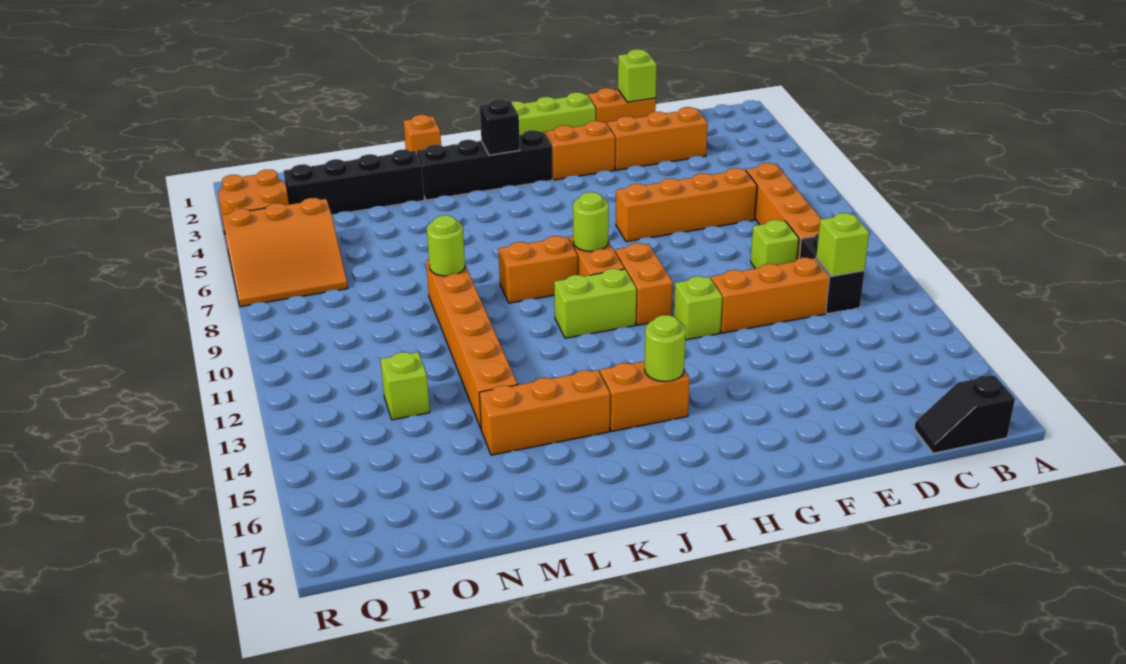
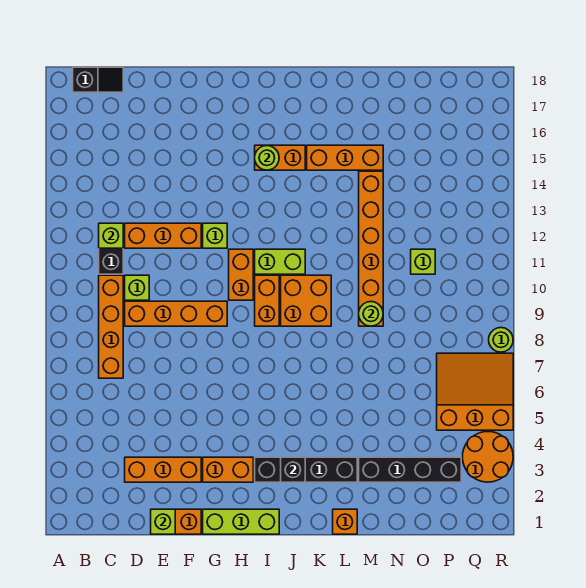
orange 1x4 brick [616,168,757,242] -> orange 1x4 brick moved to [125,301,227,326]
lime 1x1 round brick [573,192,609,252] -> lime 1x1 round brick moved to [489,328,513,352]
orange 1x2 brick [498,236,578,303] -> orange 2x2 brick [281,275,331,326]
lime 1x1 brick [380,352,430,420] -> lime 1x1 brick moved to [411,249,435,274]

